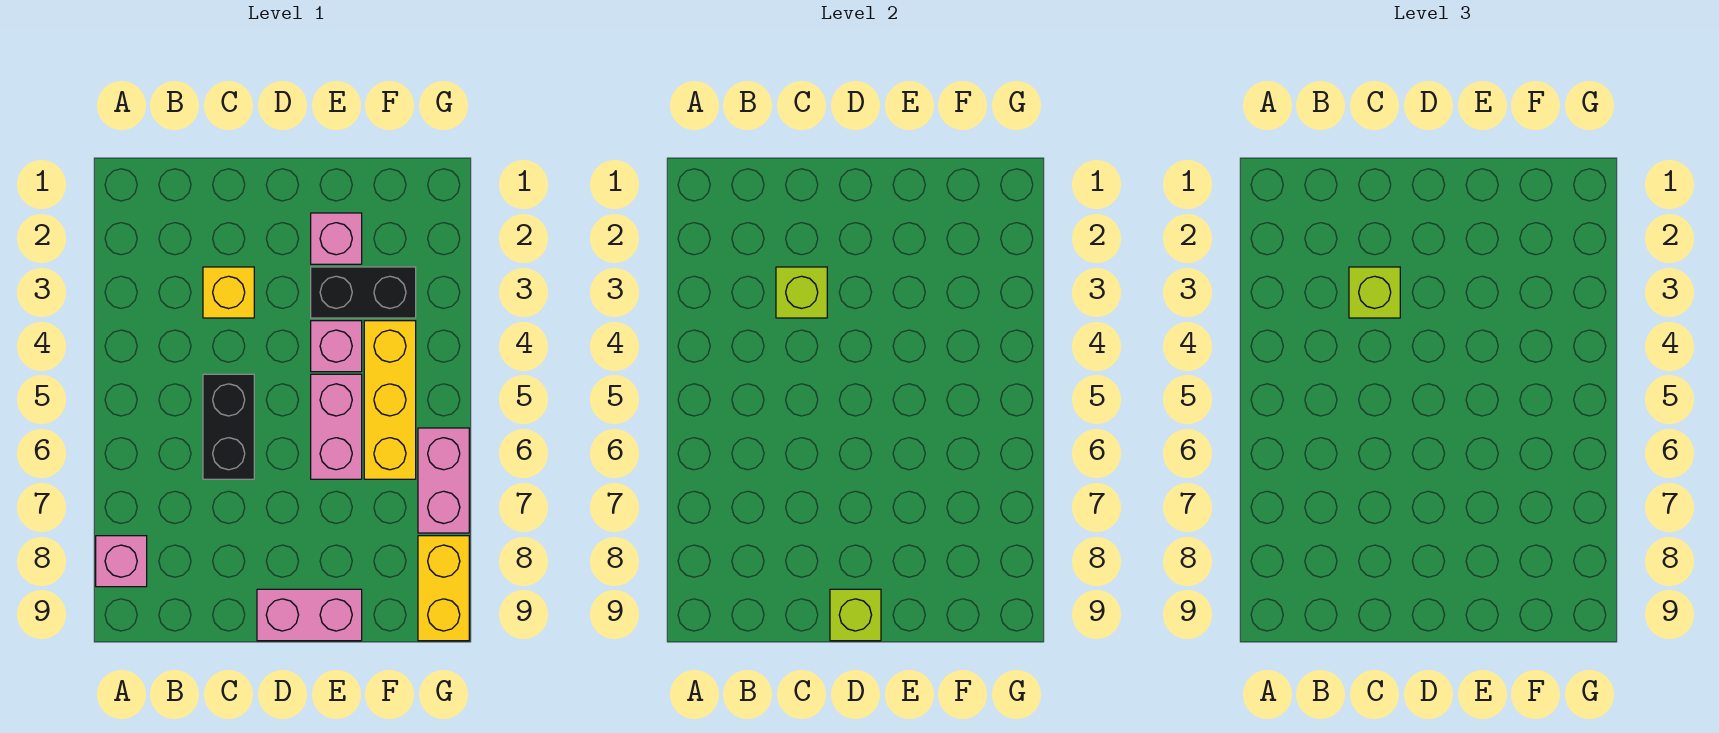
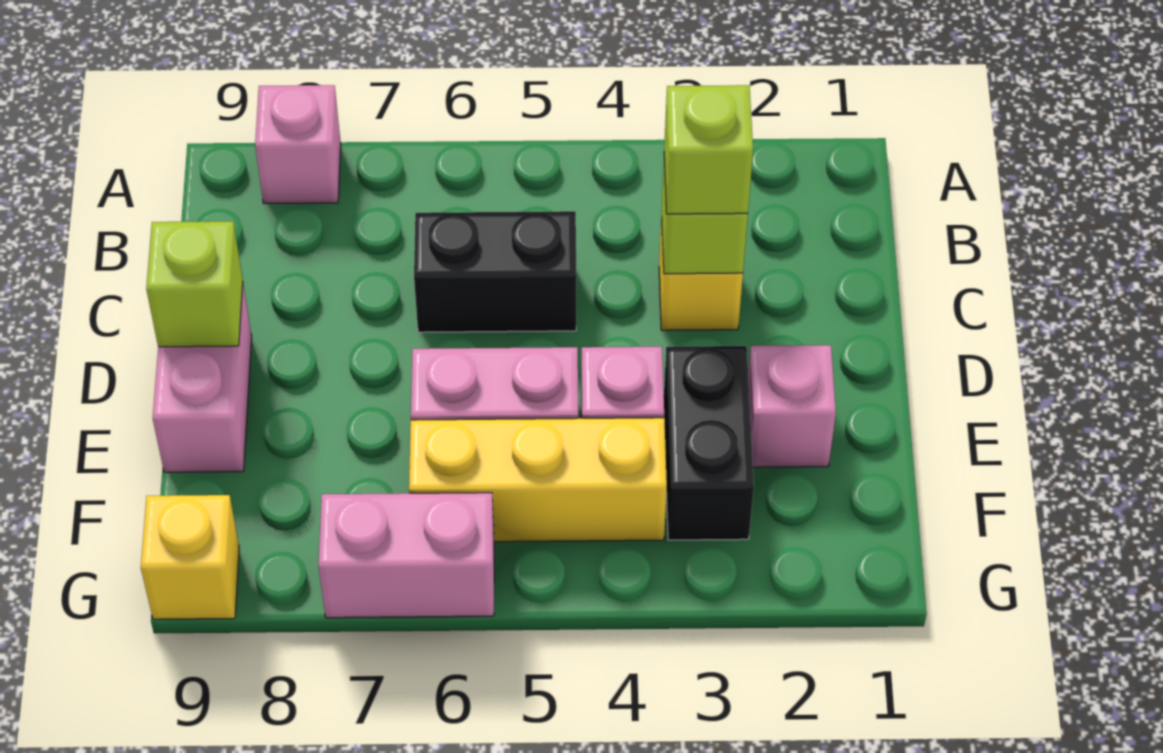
yellow 1x2 brick [418,536,469,641] -> yellow 1x1 brick [141,495,239,619]

